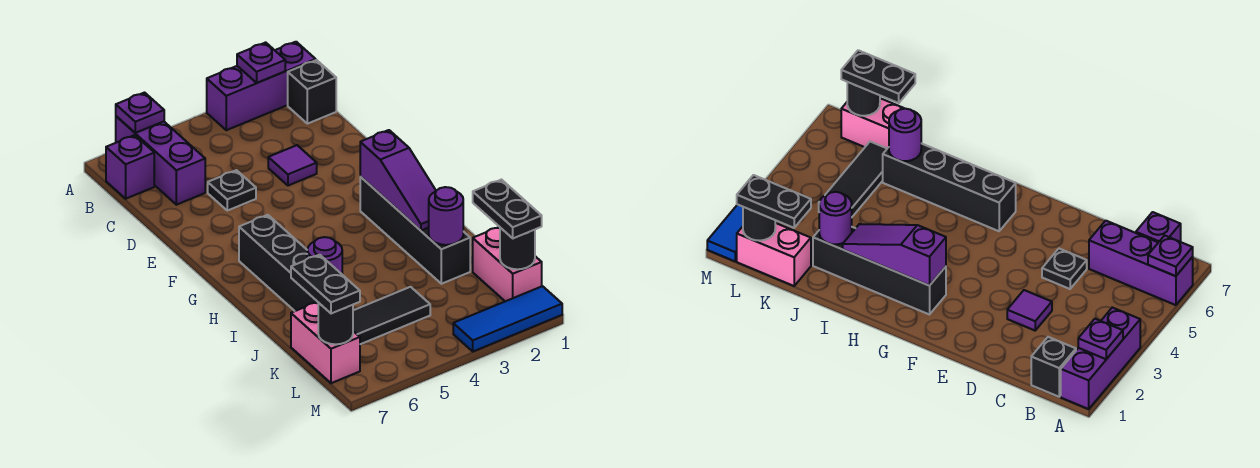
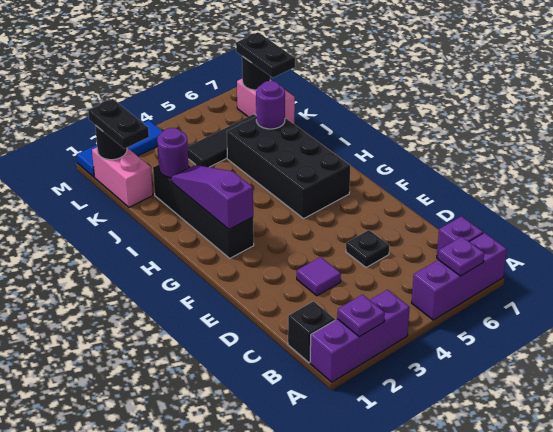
purple 1x3 brick [116,116,205,205] -> purple 1x3 brick turned to [412,233,507,320]
black 1x4 brick [239,215,317,311] -> black 2x4 brick [227,117,350,218]

